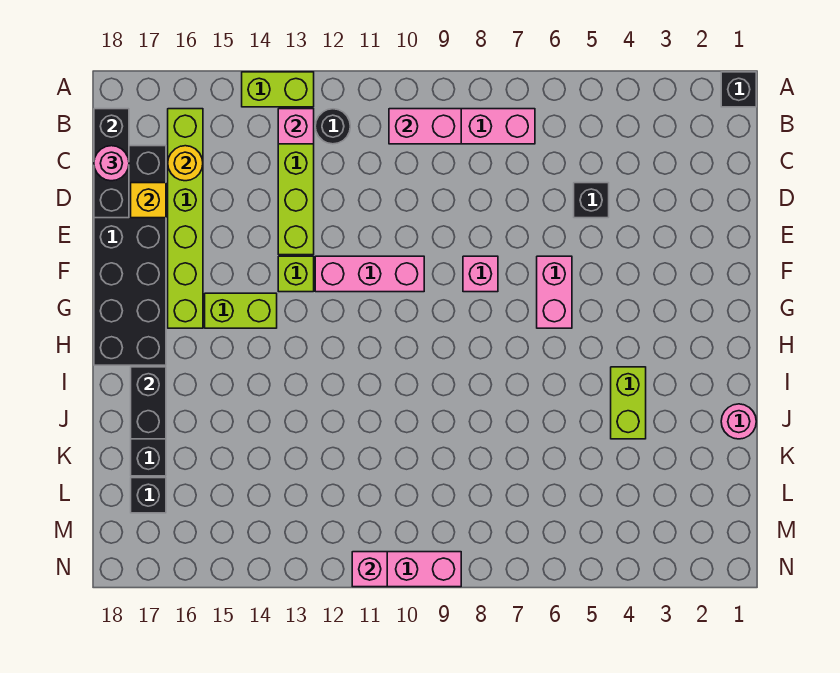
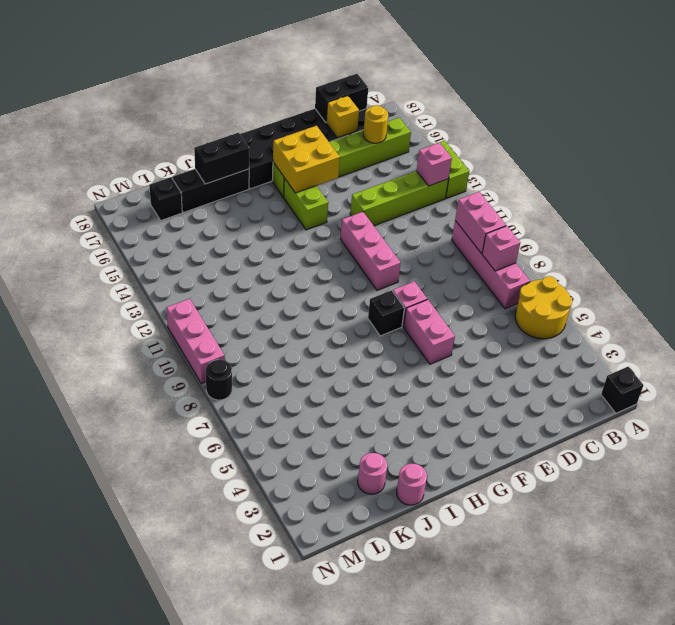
none -> yellow 2x2 round brick [515,276,572,339]
black 1x1 round brick [315,109,350,144] -> black 1x1 round brick moved to [206,360,232,400]
black 1x3 brick [94,109,129,218] -> black 1x2 brick [315,74,368,122]
pink 1x1 round brick [94,146,129,181] -> pink 1x1 round brick moved to [358,453,387,494]
black 1x1 brick [574,183,609,218] -> black 1x1 brick moved to [368,290,404,336]
pink 1x2 brick [537,256,572,328] -> pink 1x2 brick turned to [404,300,455,364]
lime 1x1 brick [278,256,314,292] -> none
none -> yellow 2x2 brick [273,126,340,193]
lime 1x2 brick [611,367,646,439] -> none
pink 1x1 brick [352,552,387,587] -> pink 1x1 brick moved to [482,226,520,271]

